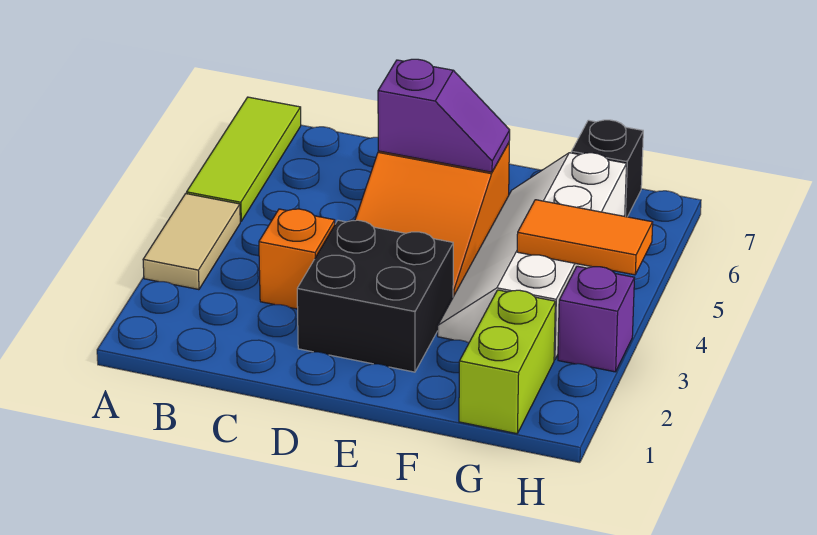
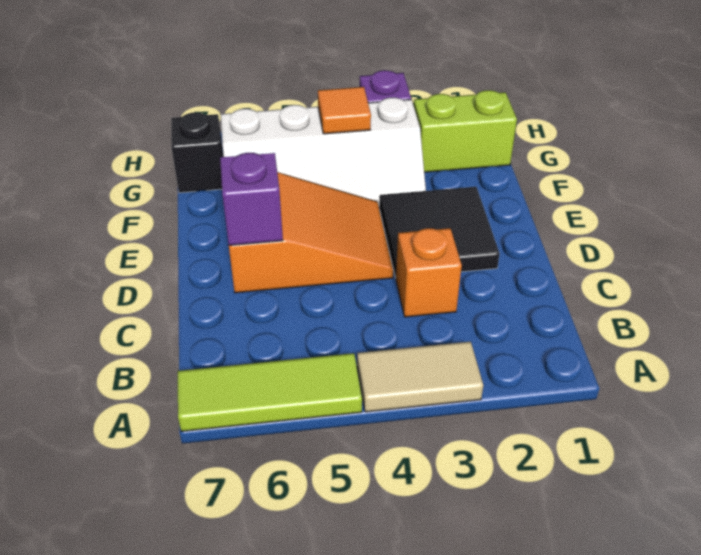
black 2x2 brick [297,220,453,372] -> black 2x2 tile [380,187,500,278]
orange 1x2 tile [517,200,653,275] -> orange 1x1 tile [318,87,371,134]

